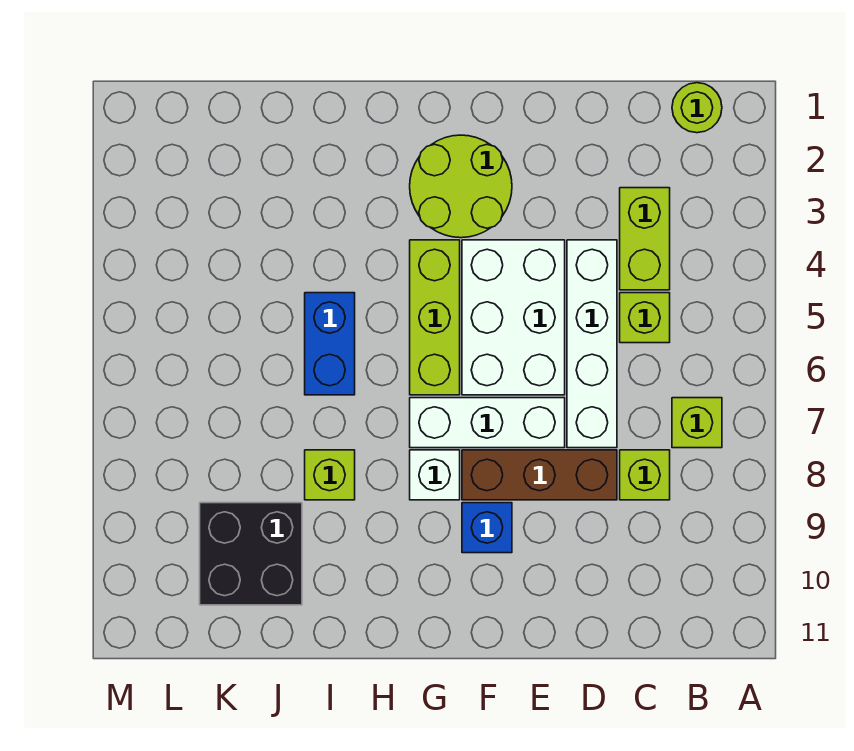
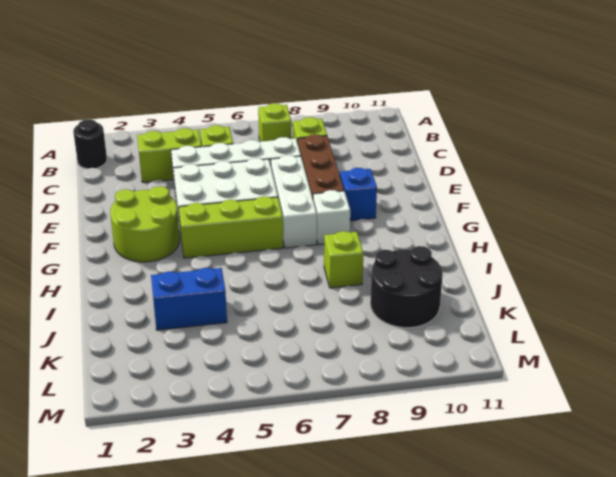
lime 1x1 round brick [672,83,722,133] -> black 1x1 round brick [73,119,107,169]
blue 1x2 brick [305,293,355,395] -> blue 1x2 brick moved to [151,268,227,330]
black 2x2 brick [200,503,302,605] -> black 2x2 round brick [370,246,443,328]

